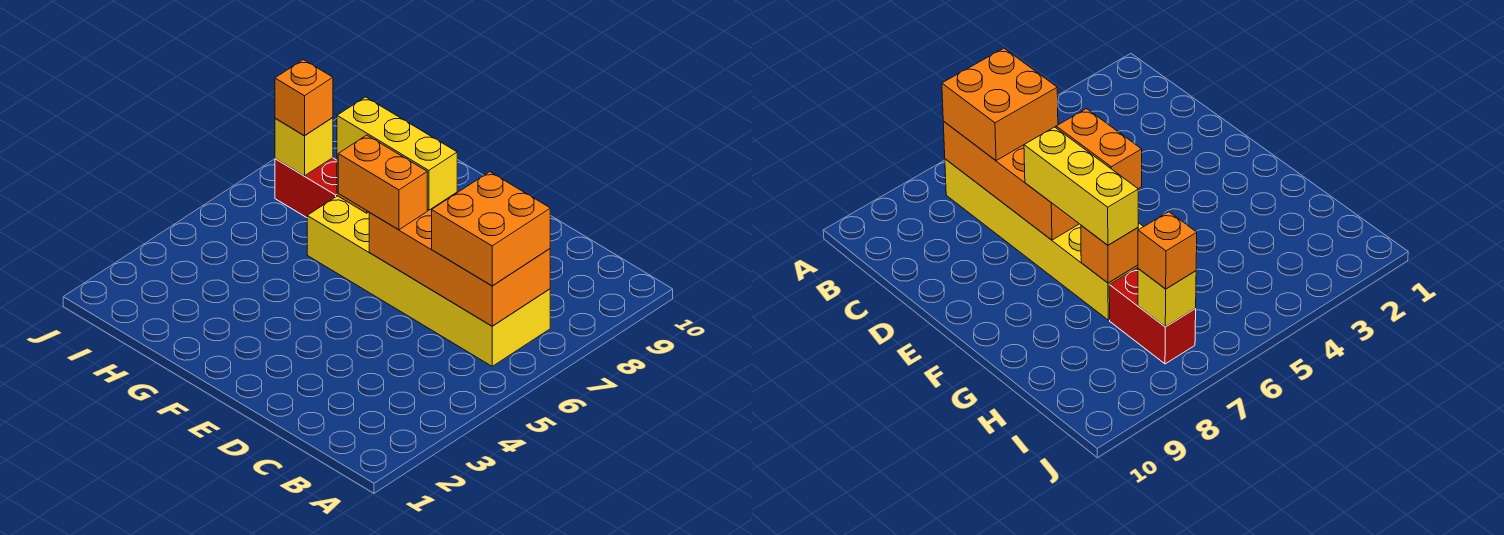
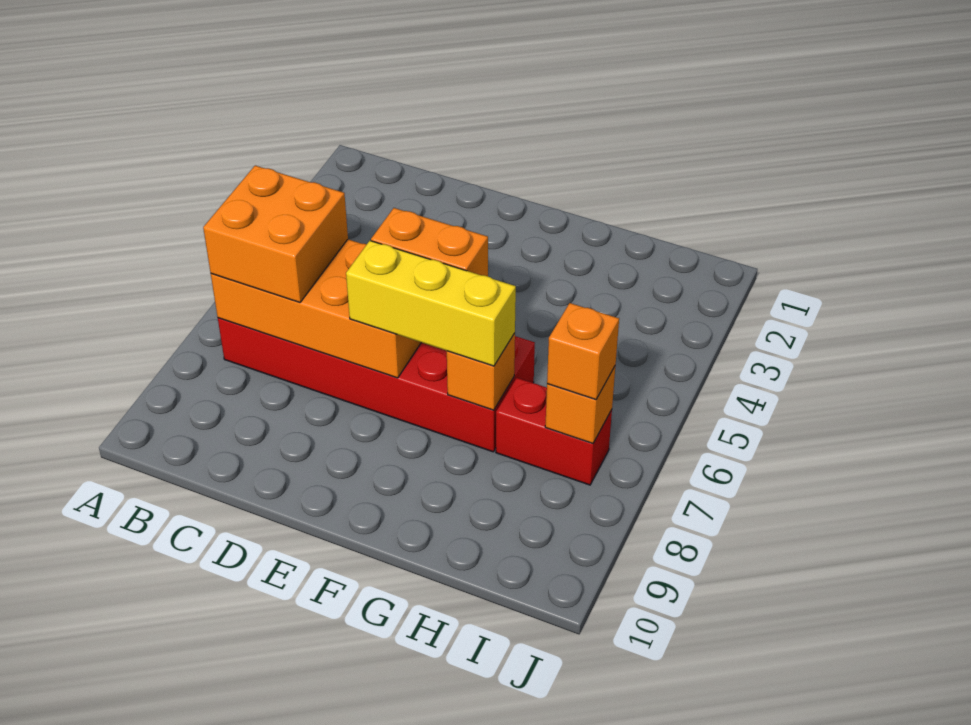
yellow 2x6 brick [307,196,550,366] -> red 2x6 brick [218,318,535,452]
yellow 1x1 brick [275,118,333,176] -> orange 1x1 brick [545,367,615,443]

